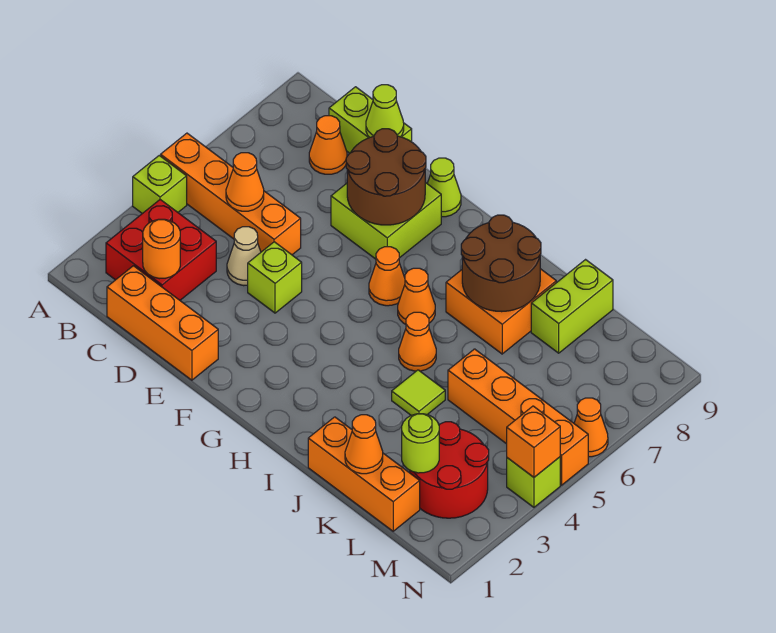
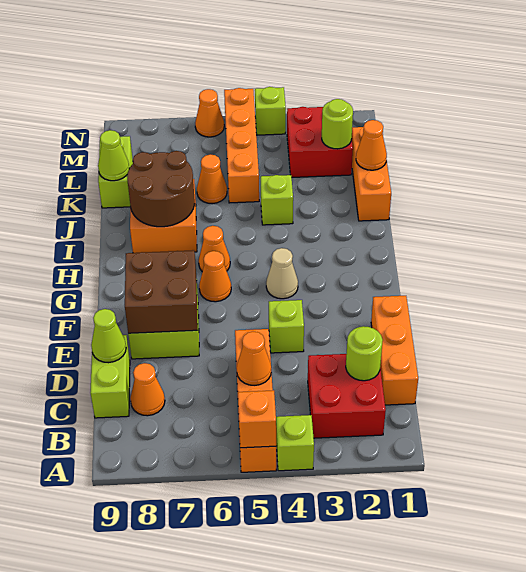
orange 1x1 round brick [143,219,180,279] -> lime 1x1 round brick [346,326,383,381]
tan 1x1 cone [227,227,261,286] -> tan 1x1 cone moved to [266,248,298,299]
brown 2x2 round brick [346,129,426,225] -> brown 2x2 brick [125,250,198,333]
lime 1x1 cone [427,158,461,217] -> lime 1x1 cone moved to [98,130,129,181]
orange 1x1 cone [399,312,436,371] -> orange 1x1 cone moved to [197,154,227,204]
lime 1x1 tile [392,370,445,415] -> lime 1x1 brick [261,175,293,225]
lime 1x2 brick [531,260,613,353] -> lime 1x2 brick turned to [98,136,133,208]
red 2x2 round brick [410,422,489,518] -> red 2x2 brick [287,107,353,177]
orange 1x1 brick [507,406,560,477] -> orange 1x1 brick moved to [238,390,276,448]

